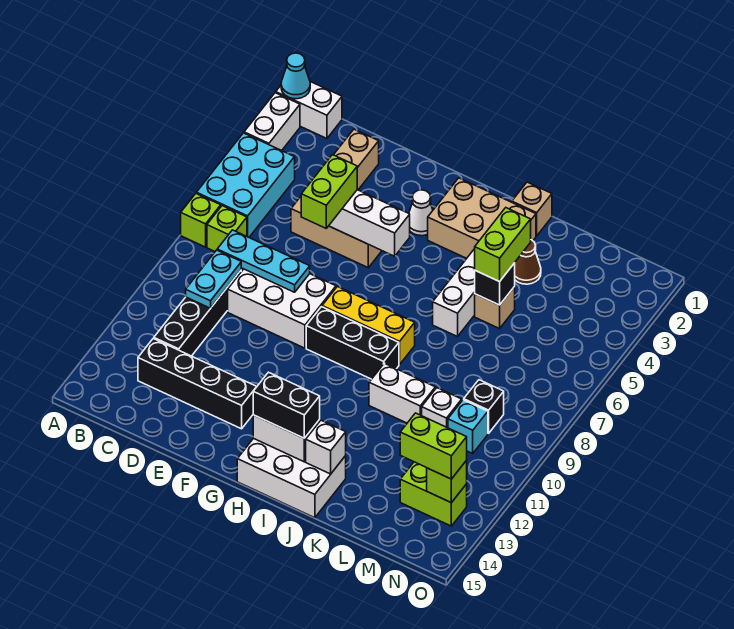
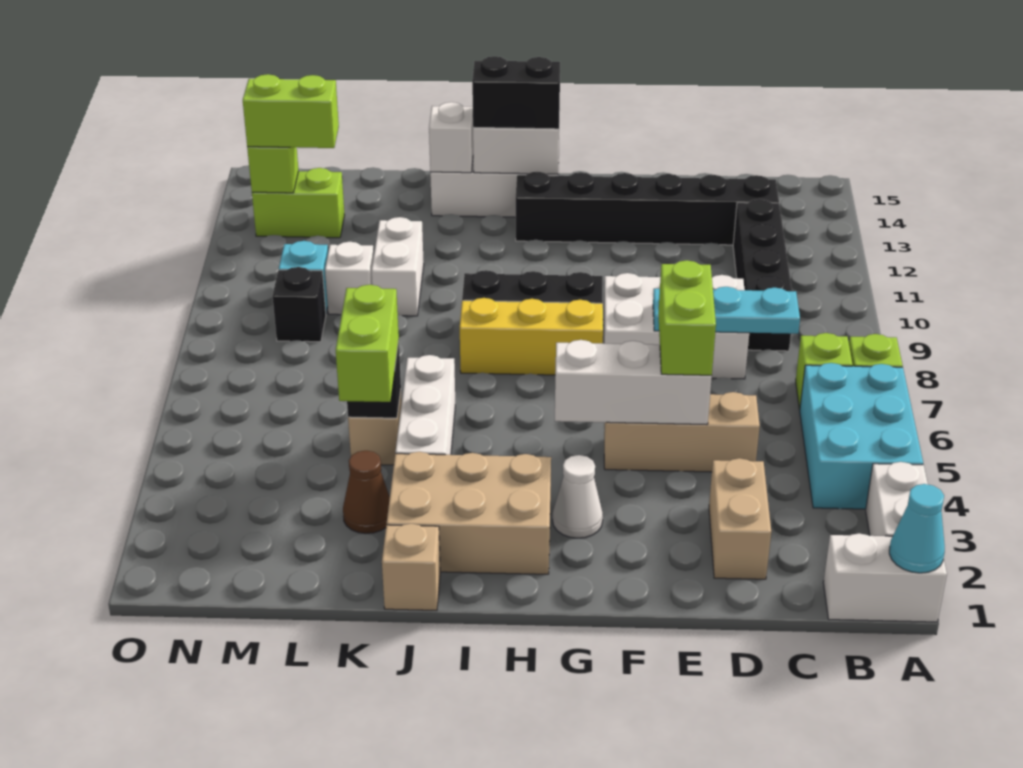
cyan 1x2 plate [186,250,241,308] -> none
black 1x4 brick [138,339,256,429] -> black 1x6 brick [516,172,779,245]
white 1x2 brick [369,363,435,423] -> white 1x2 brick turned to [372,217,424,316]

